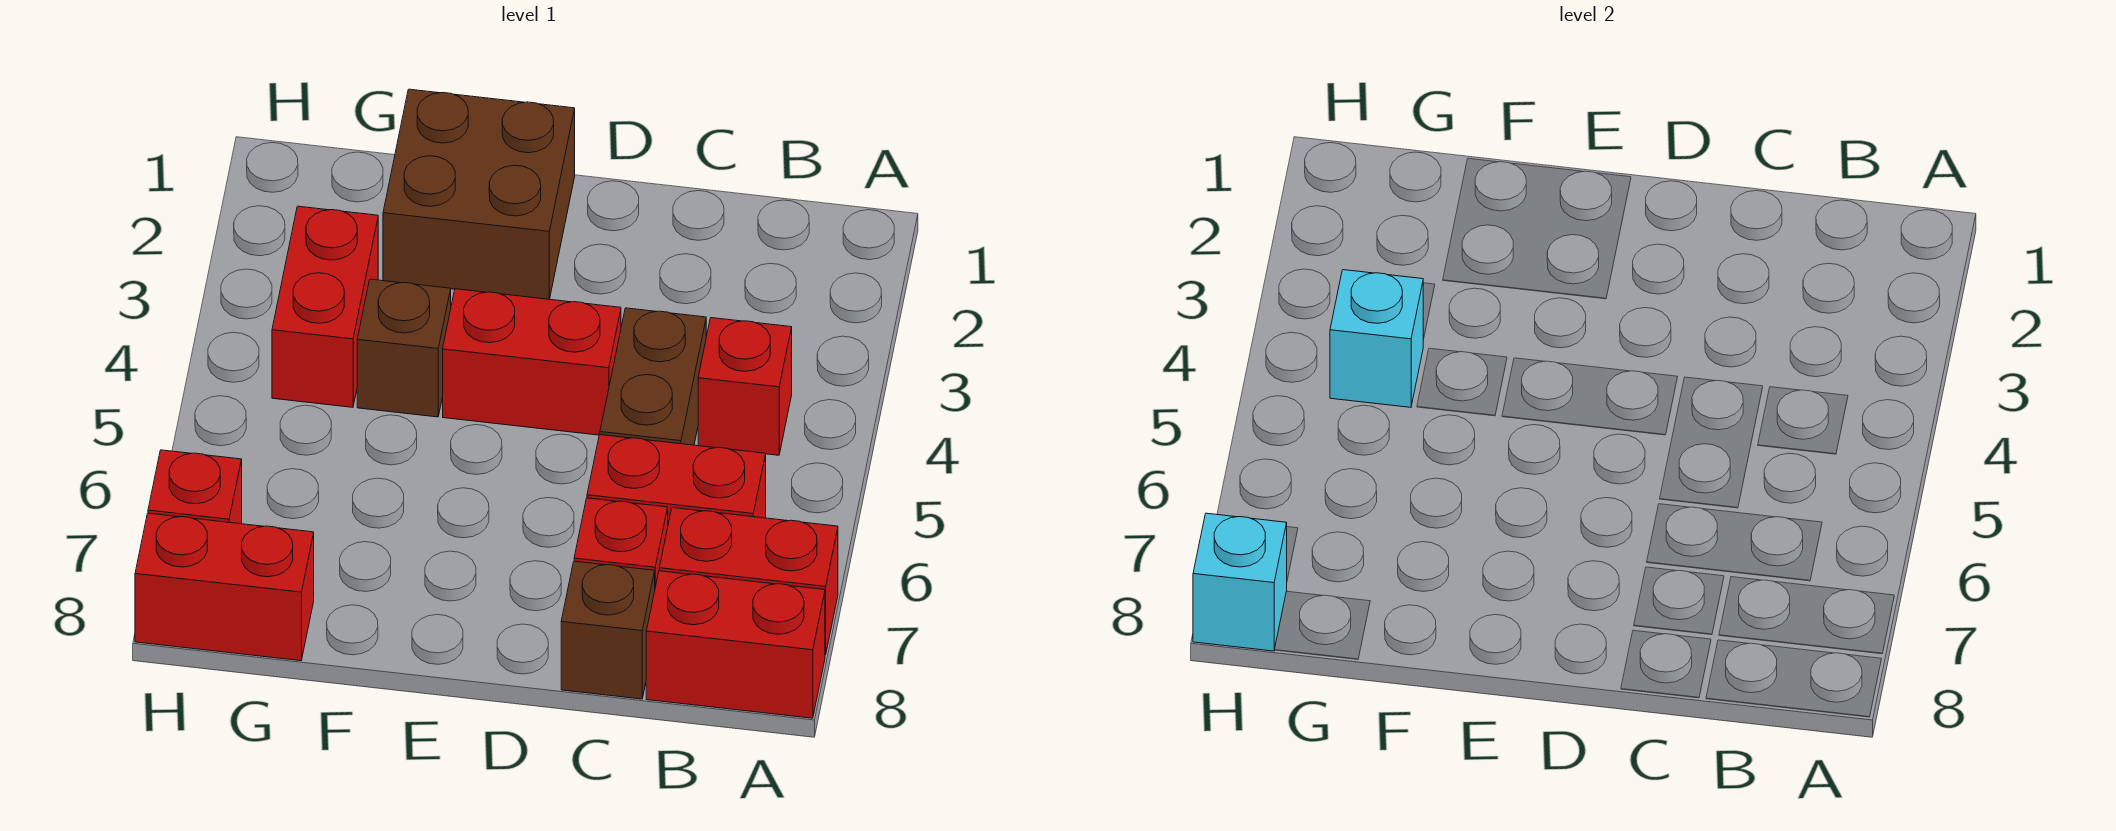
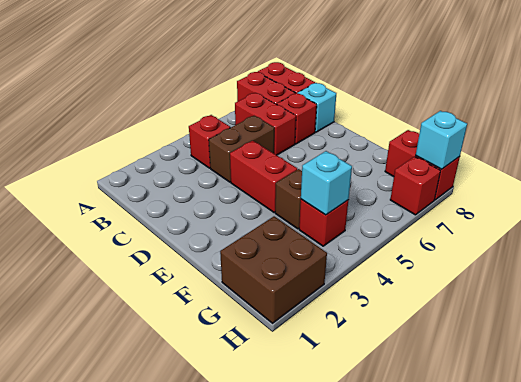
brown 1x1 brick [561,561,655,699] -> cyan 1x1 brick [297,83,336,132]
brown 2x2 brick [383,89,575,299] -> brown 2x2 brick moved to [220,216,327,323]
red 1x2 brick [272,206,378,407] -> red 1x1 brick [299,199,348,246]

